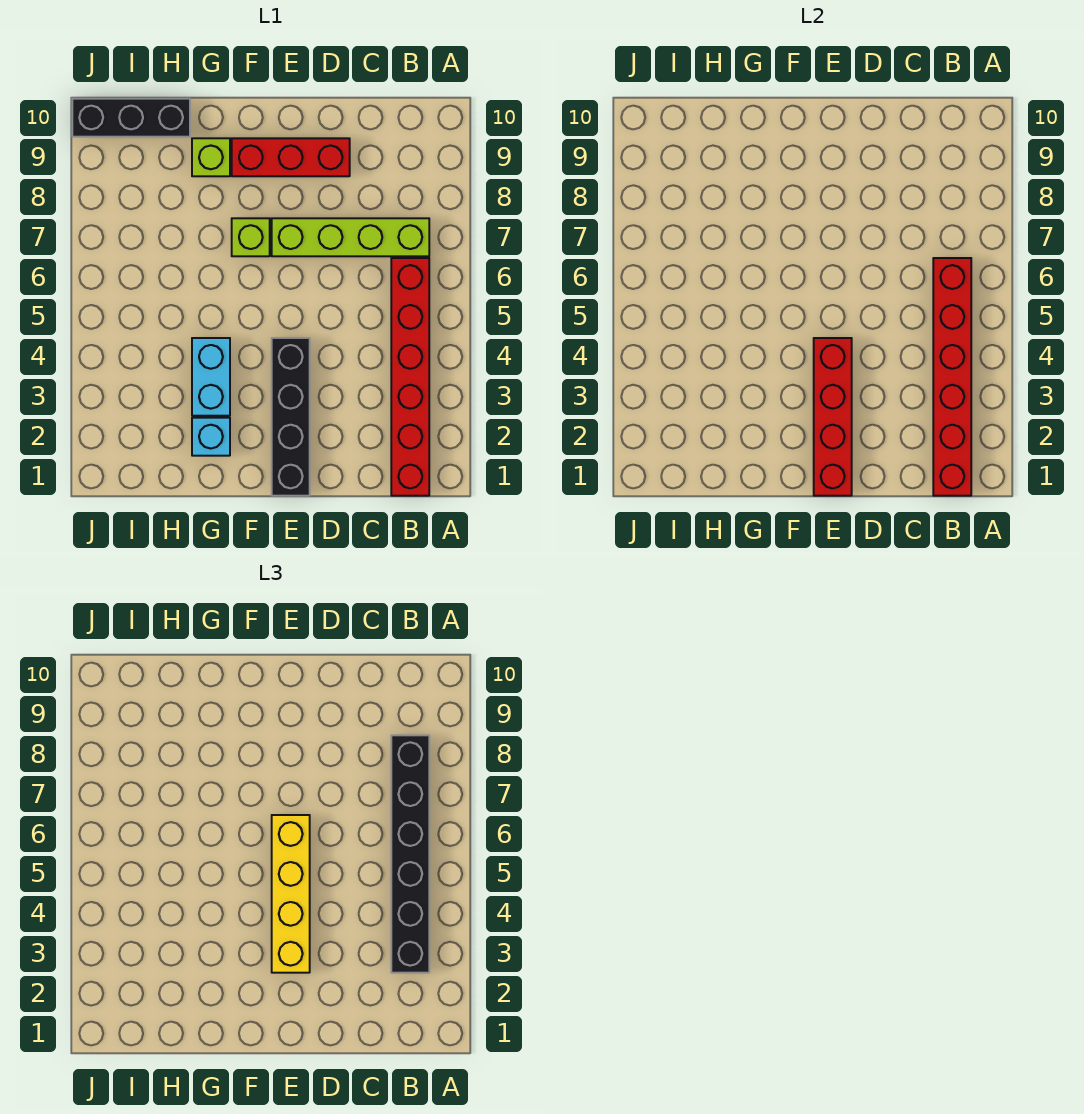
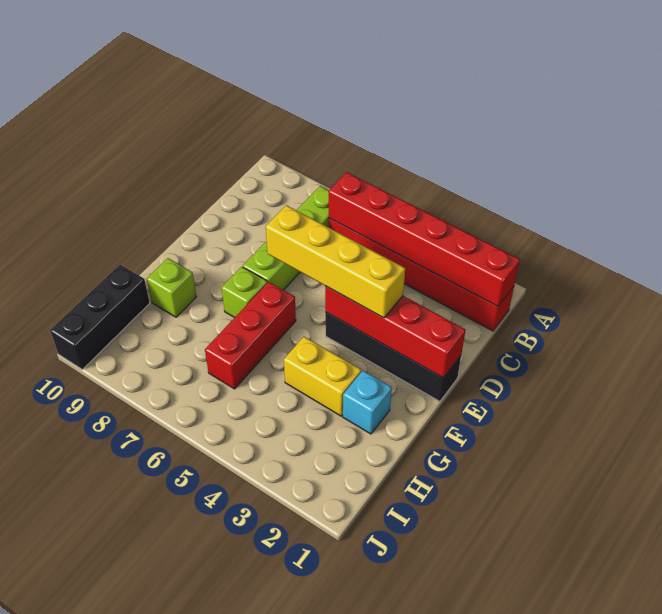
black 1x6 brick [391,735,429,973] -> none
red 1x3 brick [232,138,350,176] -> red 1x3 brick moved to [205,282,296,389]
cyan 1x2 brick [192,338,230,416] -> yellow 1x2 brick [284,337,361,416]

